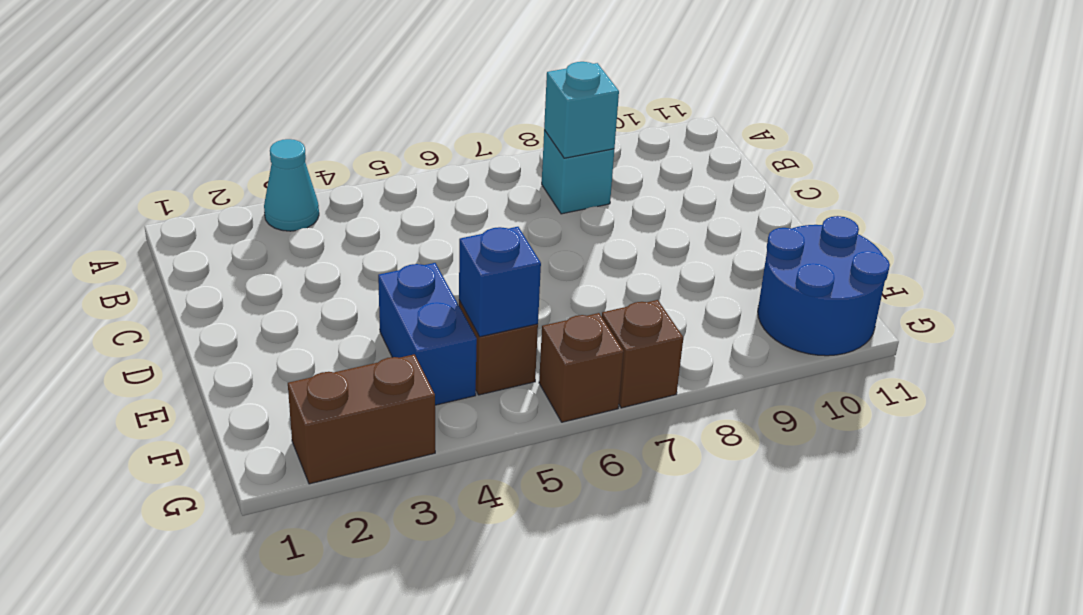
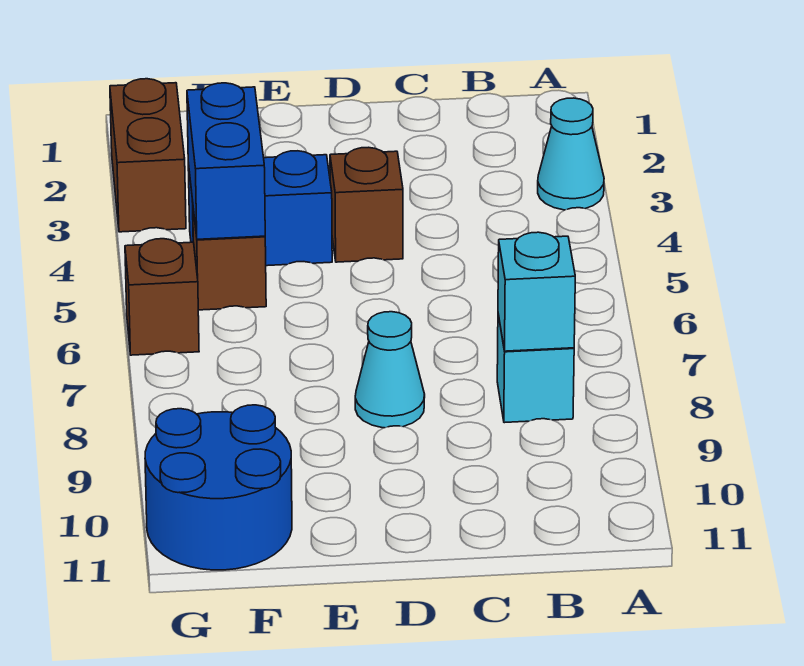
none -> cyan 1x1 cone [355,312,425,428]
blue 1x1 brick [459,227,541,337] -> blue 1x2 brick [187,83,265,239]
brown 1x1 brick [602,300,683,408] -> brown 1x1 brick moved to [330,147,403,262]

